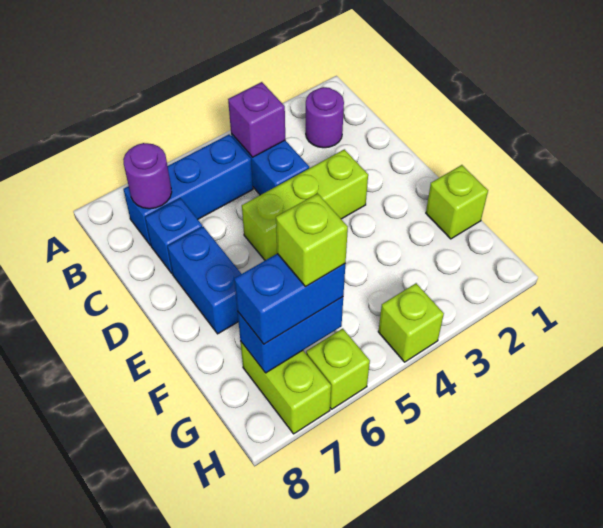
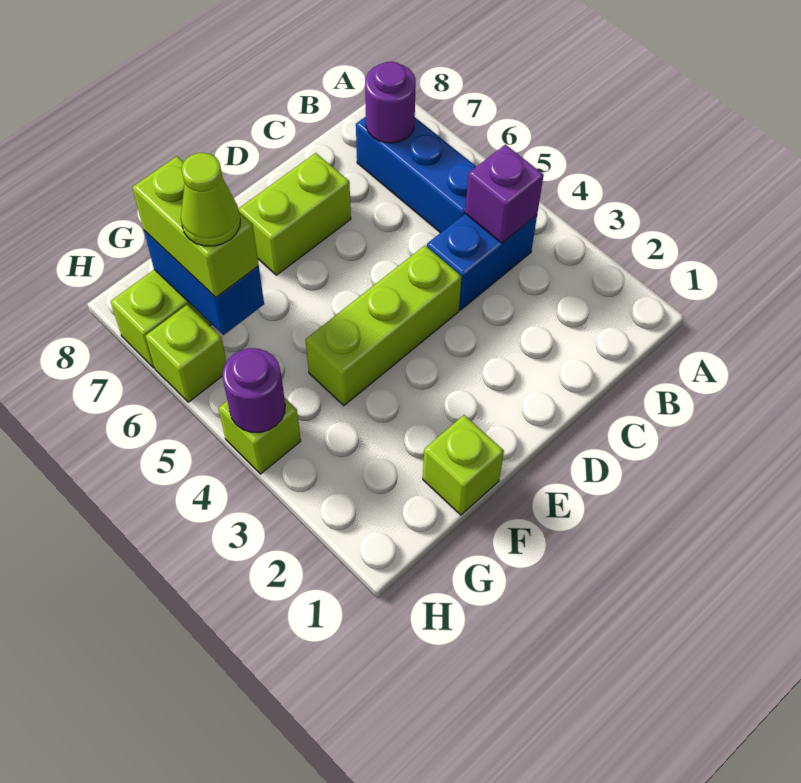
purple 1x1 round brick [306,87,344,148] -> purple 1x1 round brick moved to [222,348,285,432]
blue 1x1 brick [145,198,202,273] -> none
lime 1x3 brick [242,149,368,260] -> lime 1x3 brick turned to [305,246,462,406]
blue 1x2 brick [167,227,241,334] -> lime 1x2 brick [239,153,351,275]
blue 1x2 brick [234,254,345,344] -> lime 1x2 brick [132,156,259,297]
lime 1x1 brick [276,193,348,287] -> lime 1x1 cone [181,153,240,246]

